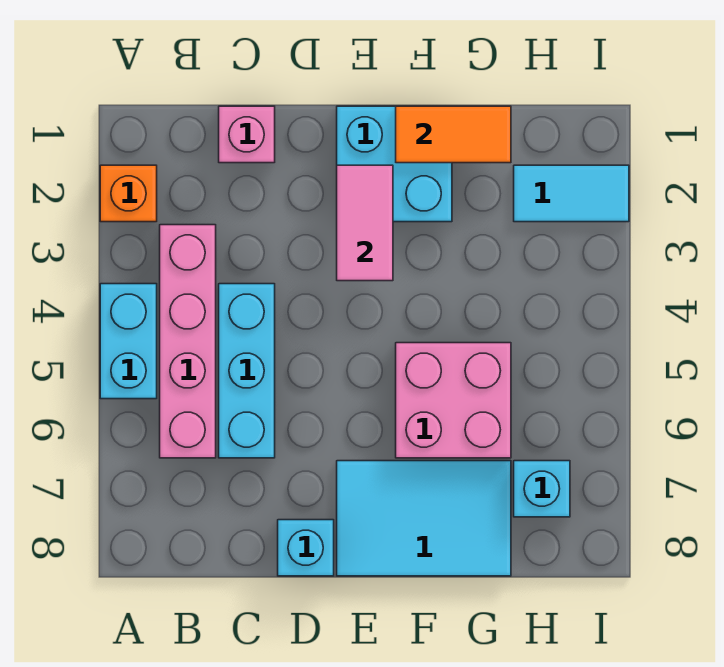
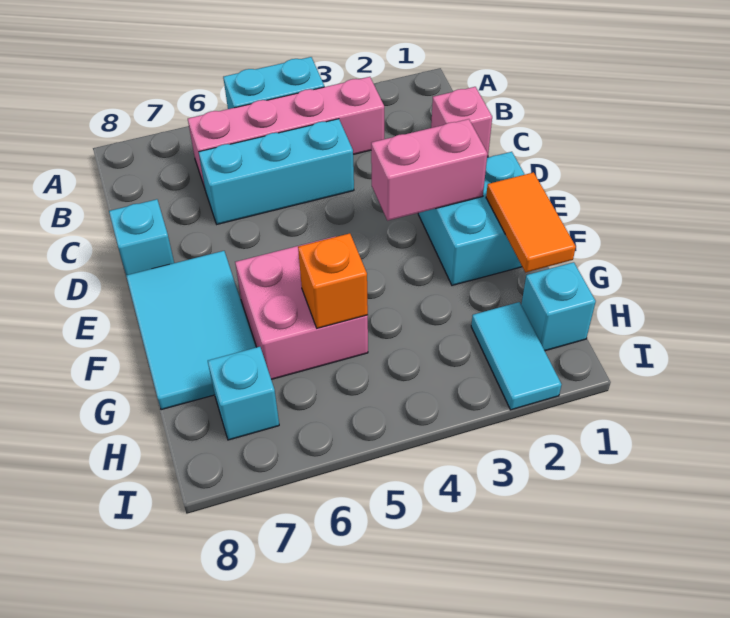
orange 1x1 brick [100,165,157,222] -> orange 1x1 brick moved to [298,233,368,328]
pink 1x2 tile [337,165,393,281] -> pink 1x2 brick [371,119,487,221]
none -> cyan 1x1 brick [521,262,596,351]

